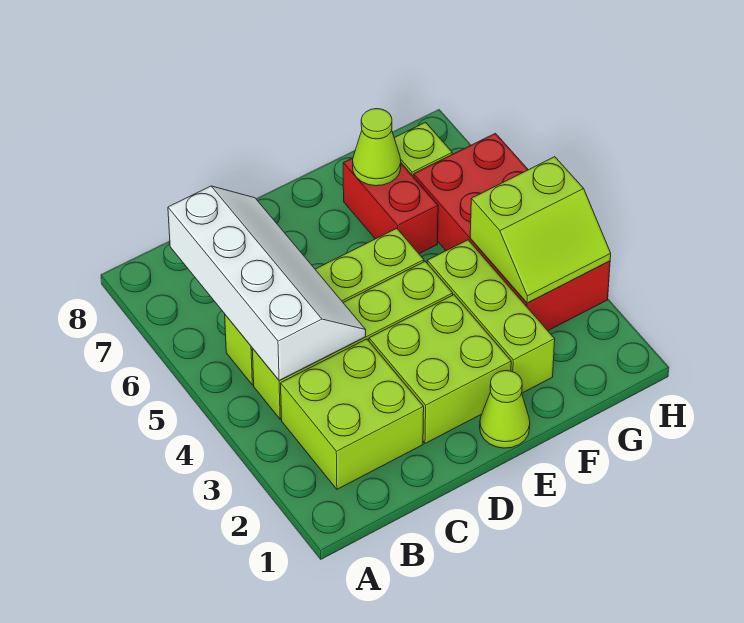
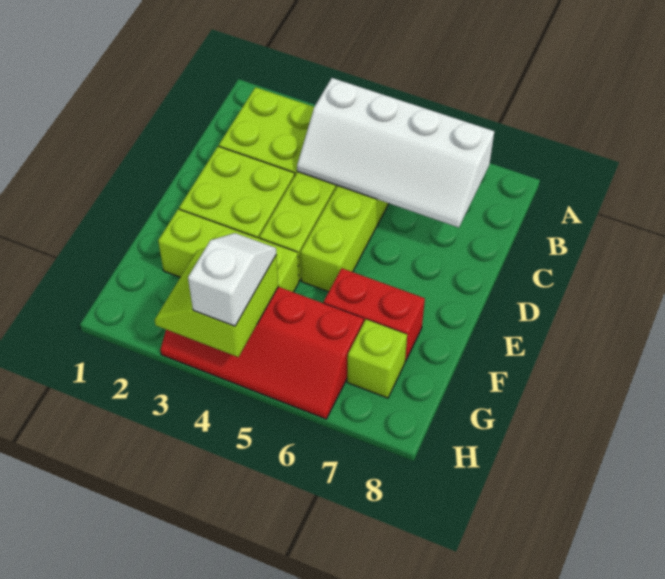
lime 1x1 cone [480,371,530,448] -> none
lime 1x1 cone [353,109,401,186] -> none
red 2x4 brick [413,133,610,331] -> red 2x4 slope [160,287,364,419]
none -> white 1x2 slope [188,233,276,326]

